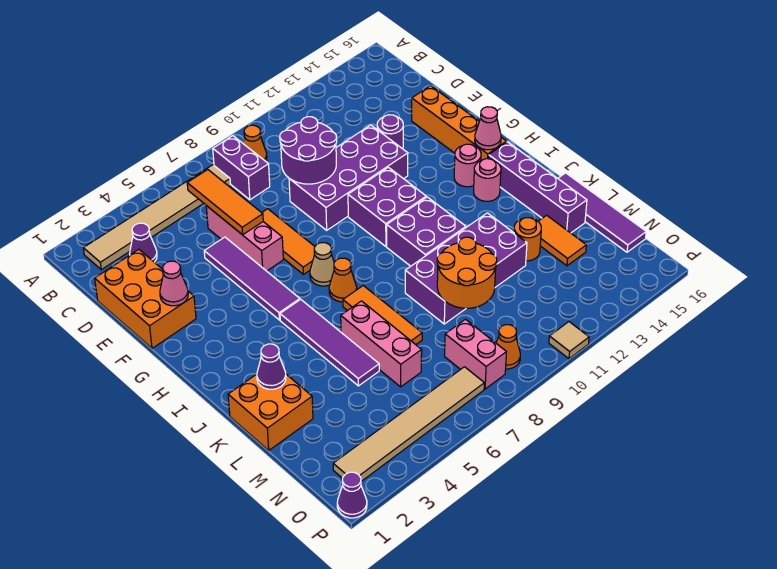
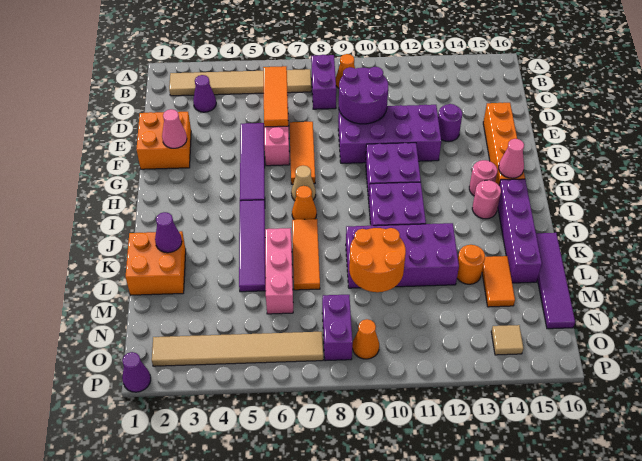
orange 2x3 brick [95,250,196,348] -> orange 2x2 brick [136,112,191,169]
pink 1x2 brick [445,319,506,389] -> purple 1x2 brick [322,295,353,361]
tan 1x1 tile [549,322,589,359] -> tan 1x1 tile moved to [491,325,523,355]

